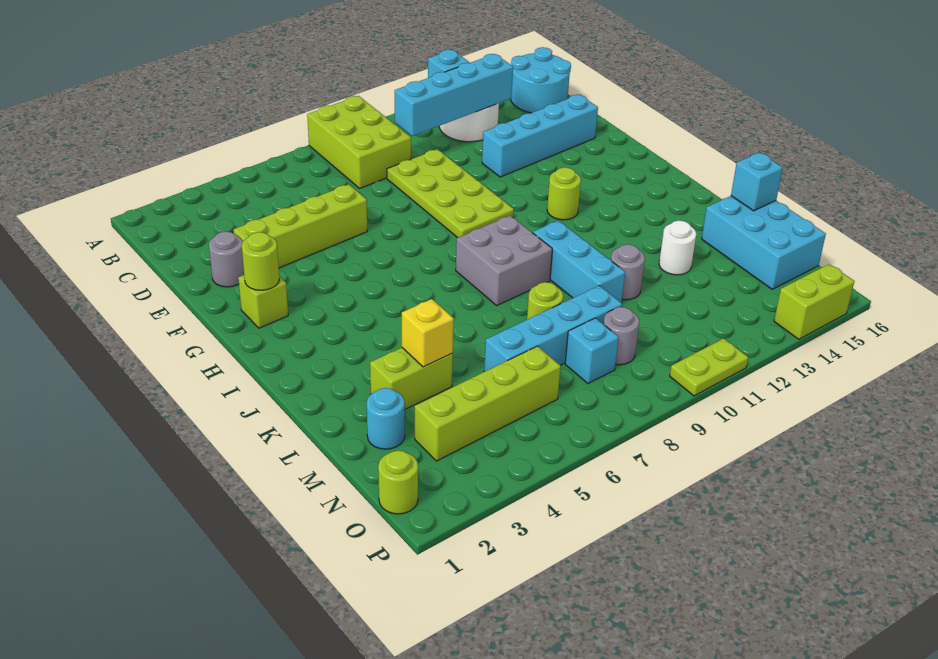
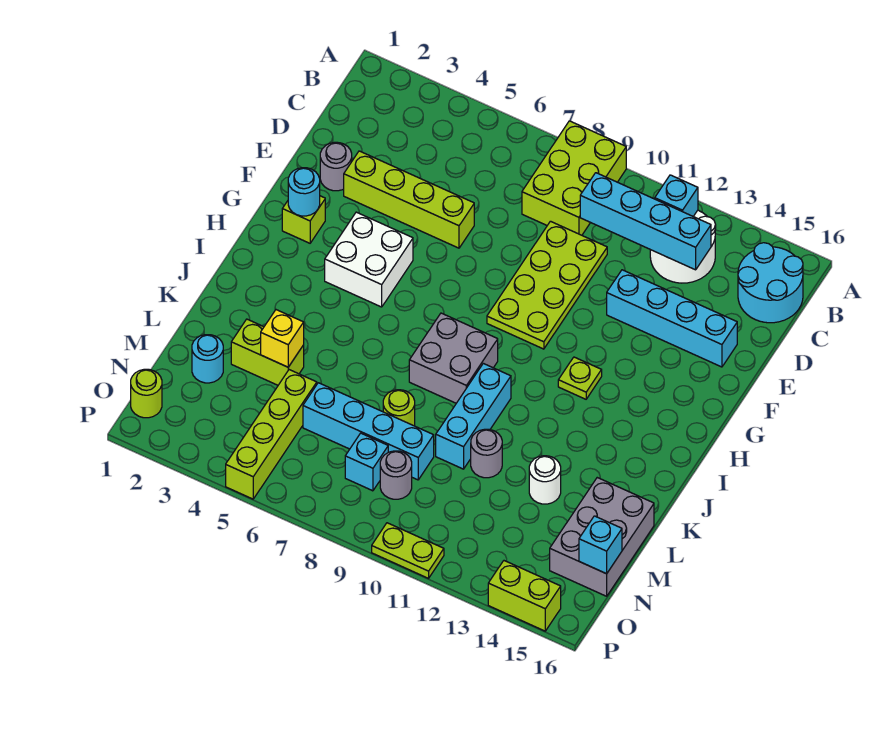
lime 1x1 round brick [242,232,279,290] -> cyan 1x1 round brick [288,168,320,216]
none -> white 2x2 brick [325,212,413,307]
lime 1x1 round brick [547,167,581,220] -> lime 1x1 plate [558,357,602,399]
cyan 2x3 brick [702,196,826,289] -> grey 2x3 brick [550,478,654,596]
cyan 1x1 brick [731,152,783,211] -> cyan 1x1 brick moved to [579,516,622,574]
lime 1x4 brick [415,346,561,461] -> lime 1x4 brick turned to [226,370,317,499]

